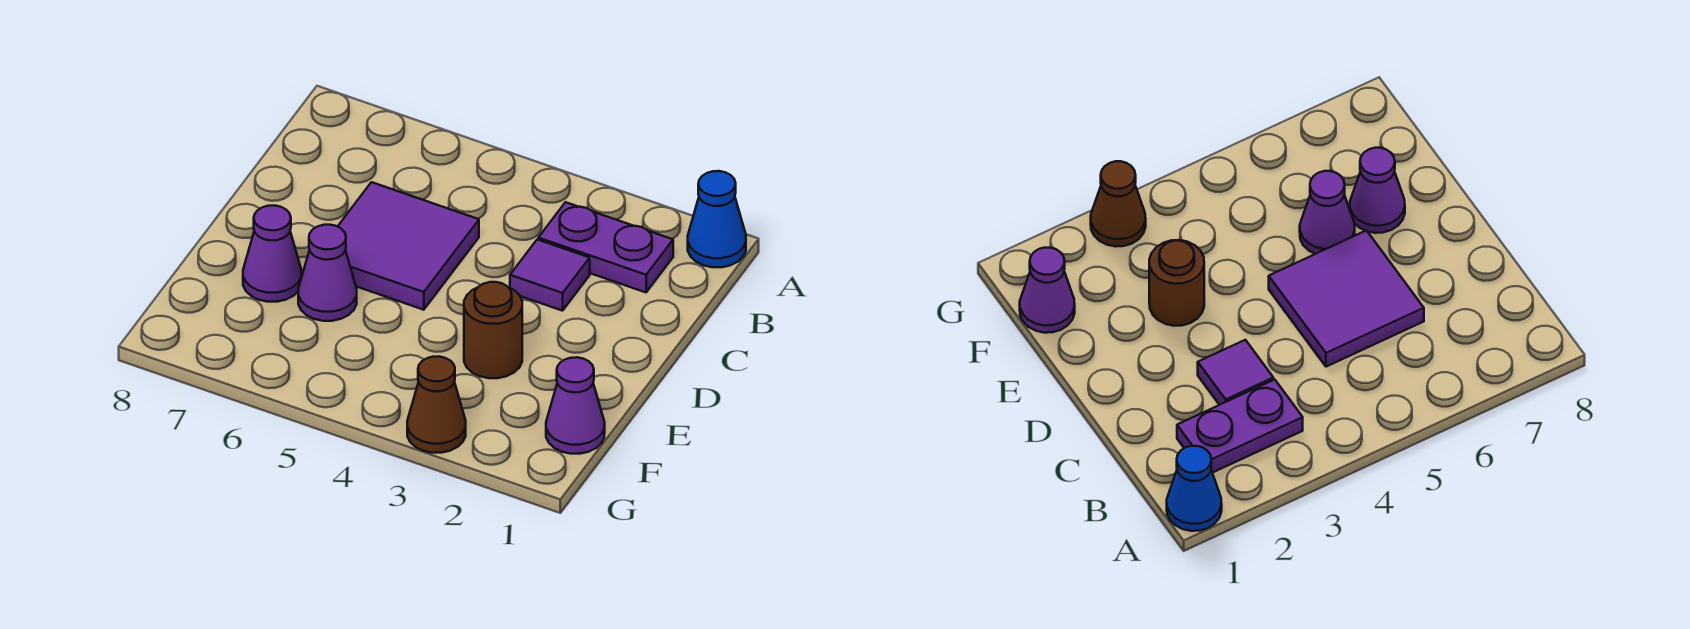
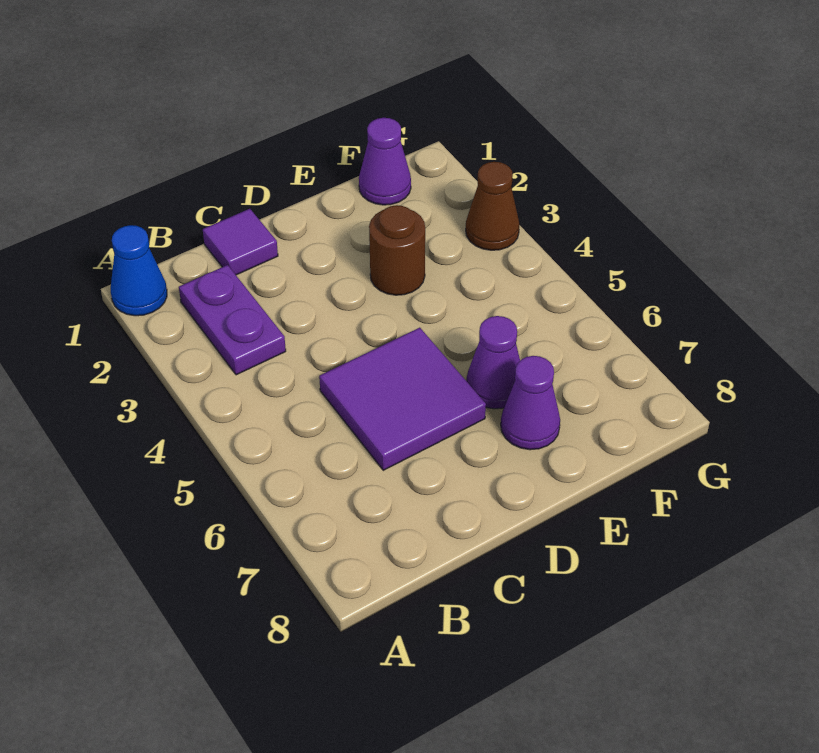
purple 1x1 tile [510,240,590,311] -> purple 1x1 tile moved to [203,209,278,275]

